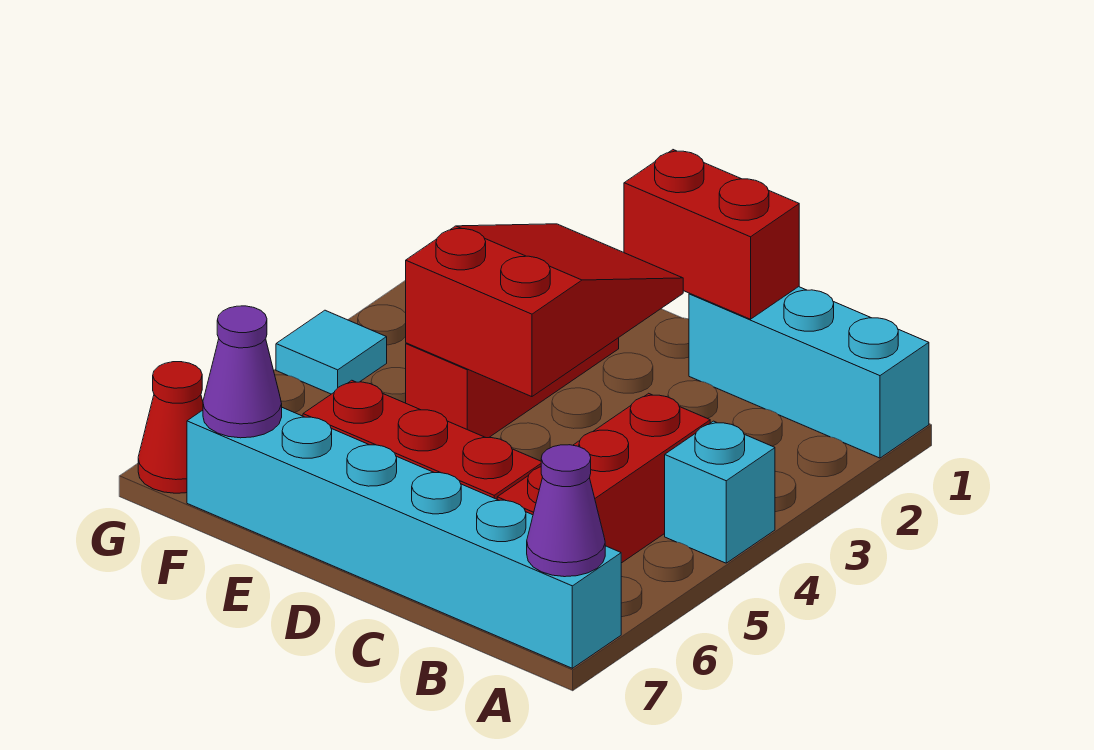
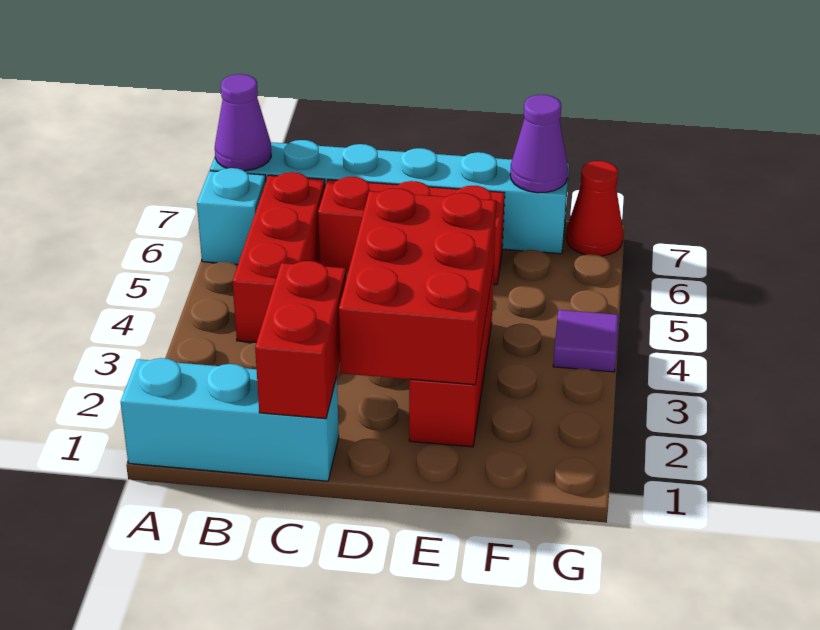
cyan 1x1 brick [665,421,775,563] -> cyan 1x1 brick moved to [197,168,266,264]
red 1x2 brick [624,150,799,319] -> red 1x2 brick turned to [255,261,346,419]
red 2x3 slope [406,224,683,397] -> red 2x3 brick [339,188,496,385]
cyan 1x1 tile [276,310,387,394] -> purple 1x1 tile [553,310,619,372]

